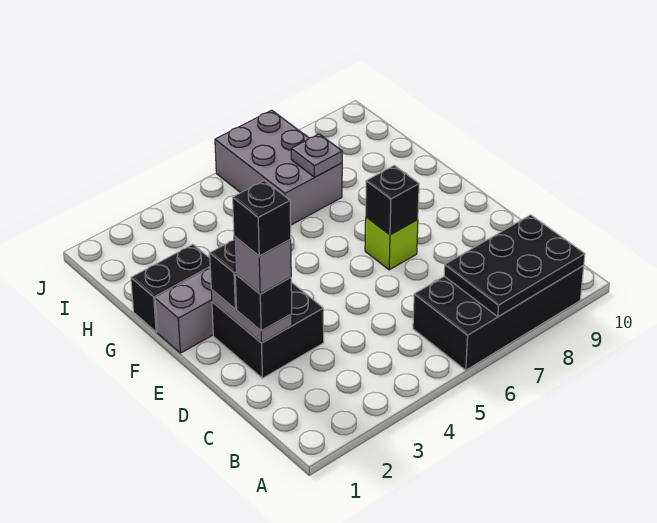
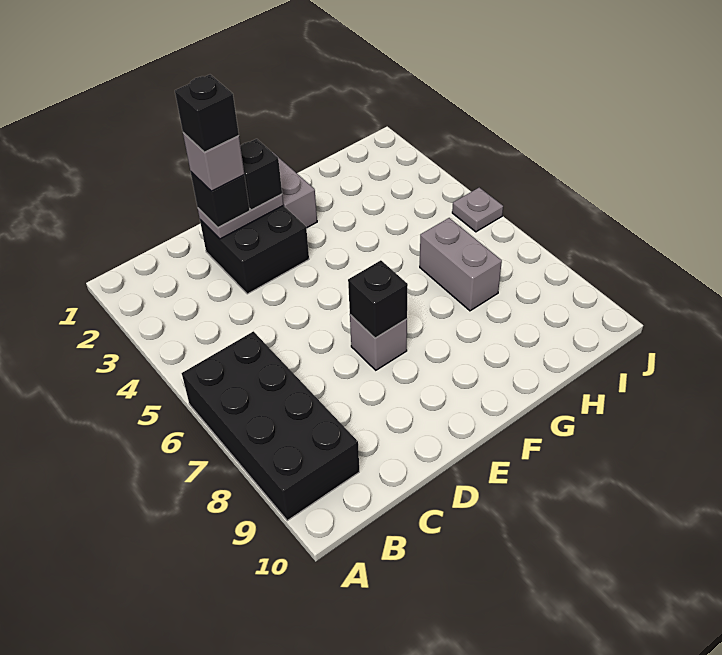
black 2x3 plate [444,215,585,317] -> none
lime 1x1 brick [365,217,418,270] -> grey 1x1 brick [350,315,407,370]
black 1x2 brick [131,244,210,332] -> none
grey 2x3 brick [215,110,342,225] -> grey 1x2 brick [420,218,502,311]
grey 1x1 plate [291,134,342,177] -> grey 1x1 plate moved to [452,188,503,232]

